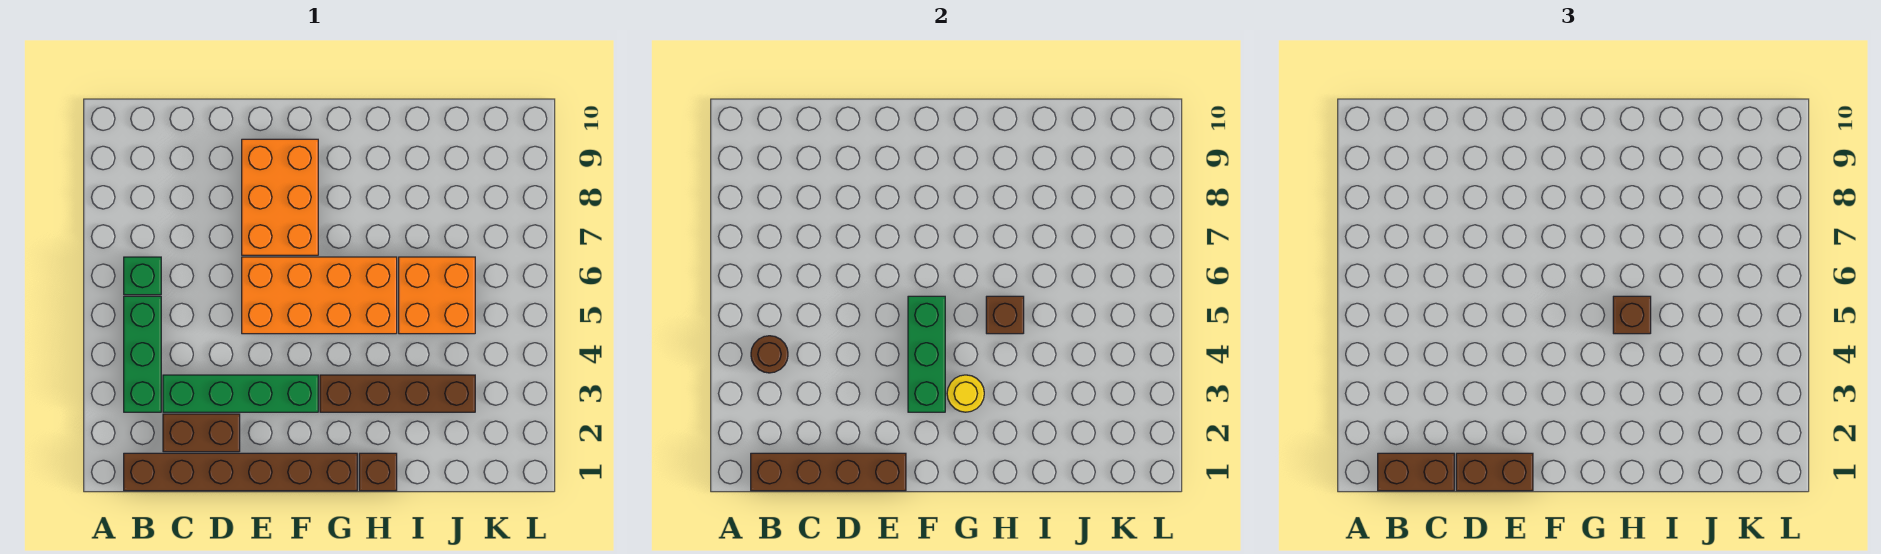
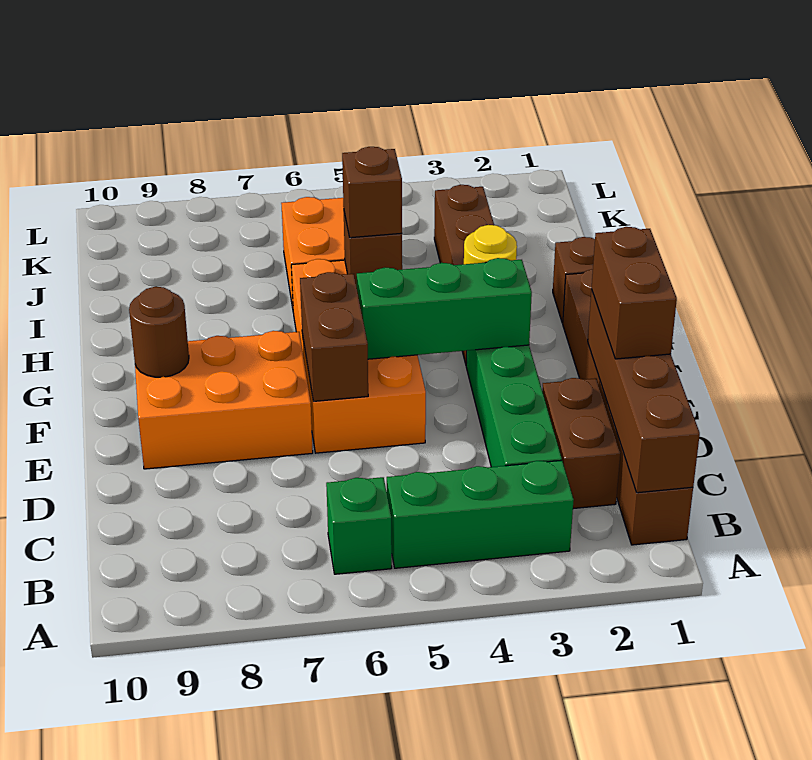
brown 1x2 brick [1378,453,1454,491] -> brown 1x2 brick moved to [300,272,368,401]
brown 1x1 round brick [751,336,788,373] -> brown 1x1 round brick moved to [129,287,189,377]

